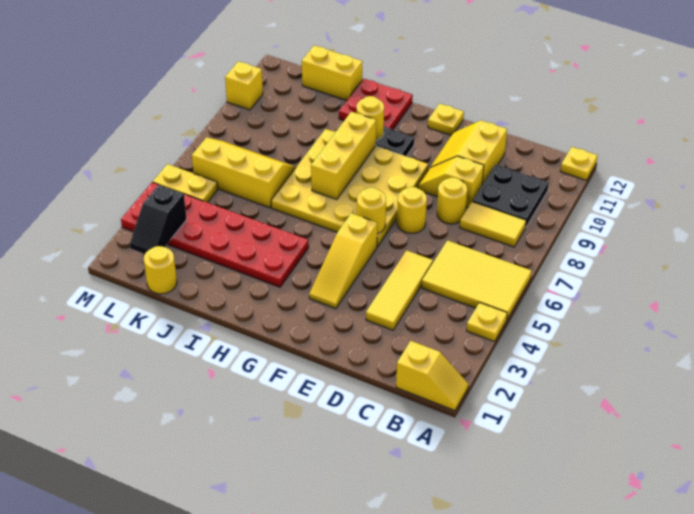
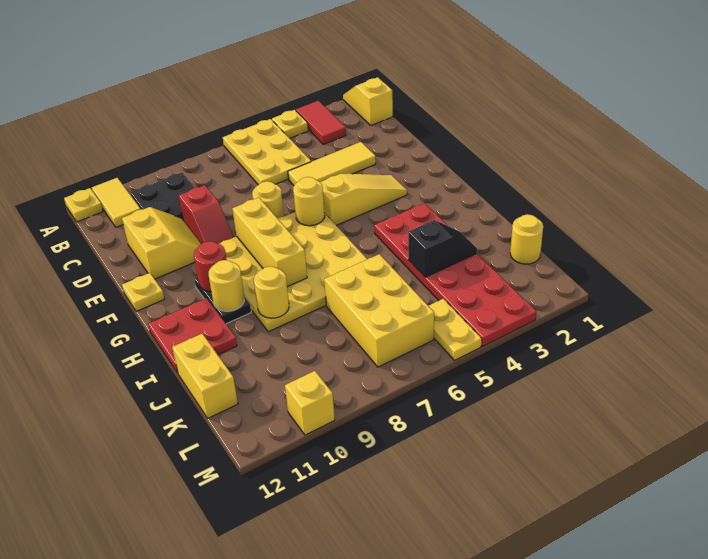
none -> red 1x2 tile [296,101,346,144]
yellow 2x3 tile [422,240,532,319] -> yellow 2x3 plate [223,119,311,185]
yellow 1x2 tile [460,202,526,247] -> yellow 1x2 tile moved to [92,178,140,227]
yellow 1x1 round brick [437,177,467,224] -> yellow 1x1 round brick moved to [254,267,289,318]
yellow 1x2 slope [418,156,484,207] -> red 1x2 slope [179,185,234,244]
yellow 2x2 slope [430,120,507,184] -> yellow 2x2 slope turned to [122,207,201,279]
none -> red 1x1 round brick [194,241,227,292]
yellow 1x3 brick [311,112,376,200] -> yellow 1x3 brick turned to [232,197,307,287]
yellow 2x3 slope [192,137,296,208] -> yellow 2x3 brick [324,254,434,367]
black 1x2 slope [130,185,187,254] -> black 1x2 slope moved to [408,220,477,277]

